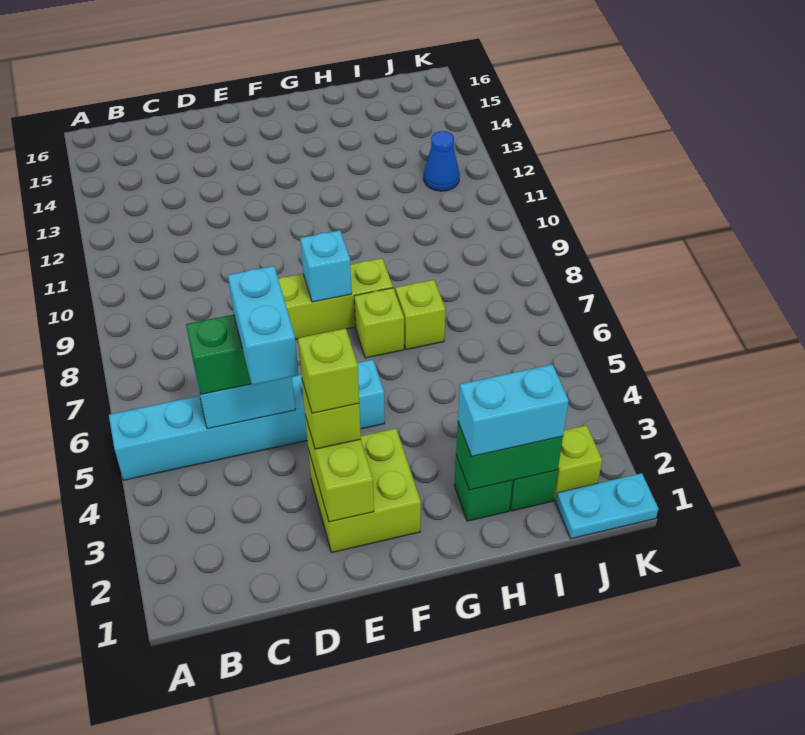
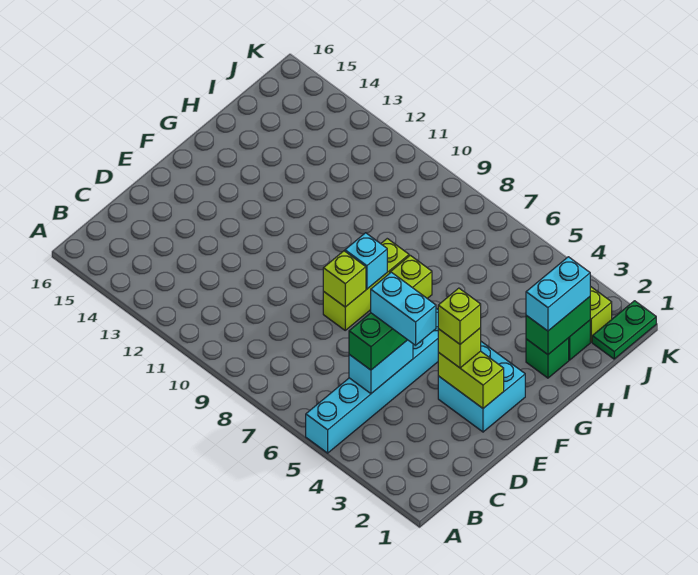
lime 2x2 brick [308,428,421,552] -> cyan 2x2 brick [438,342,525,432]
lime 1x1 brick [395,280,445,350] -> lime 1x1 brick moved to [323,251,366,307]
cyan 1x2 plate [556,473,658,539] -> green 1x2 plate [592,301,656,359]
blue 1x1 cone [424,131,460,191] -> none

